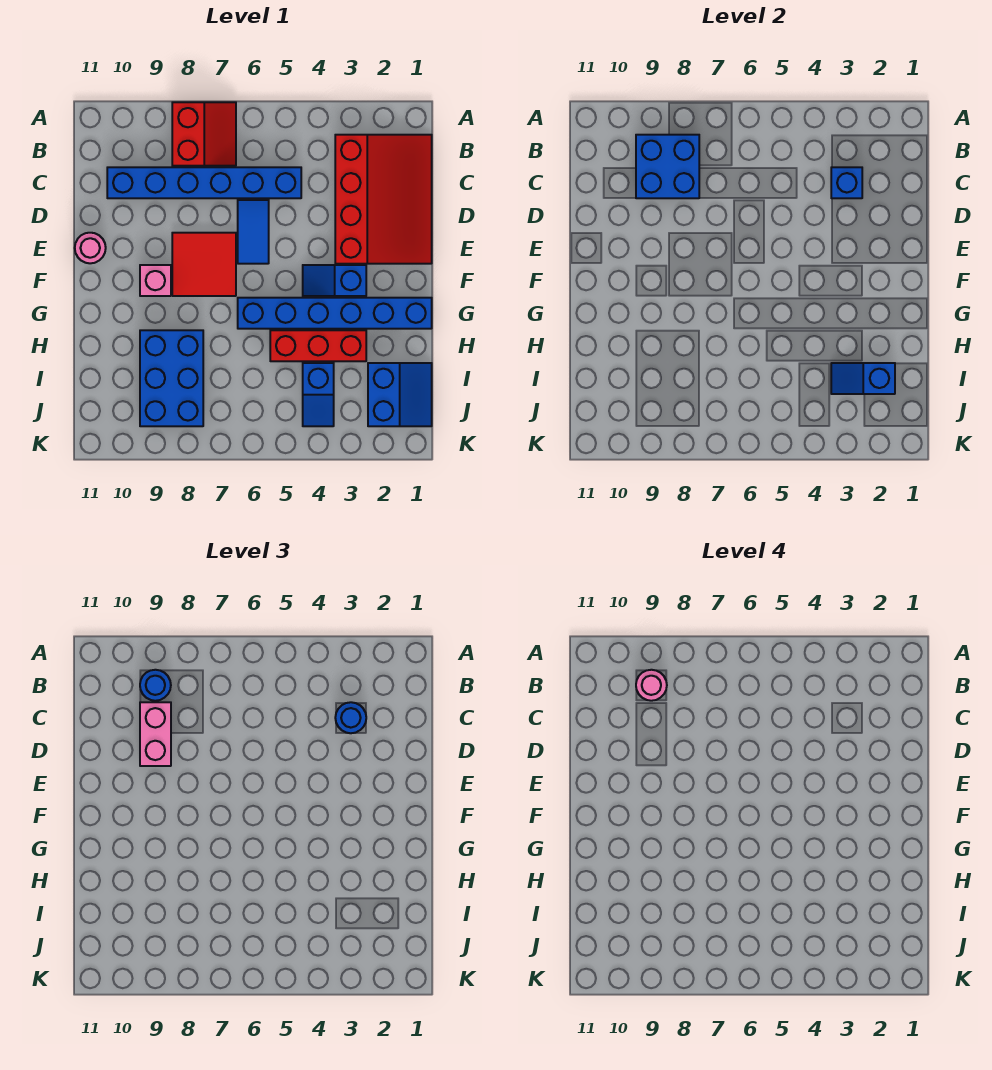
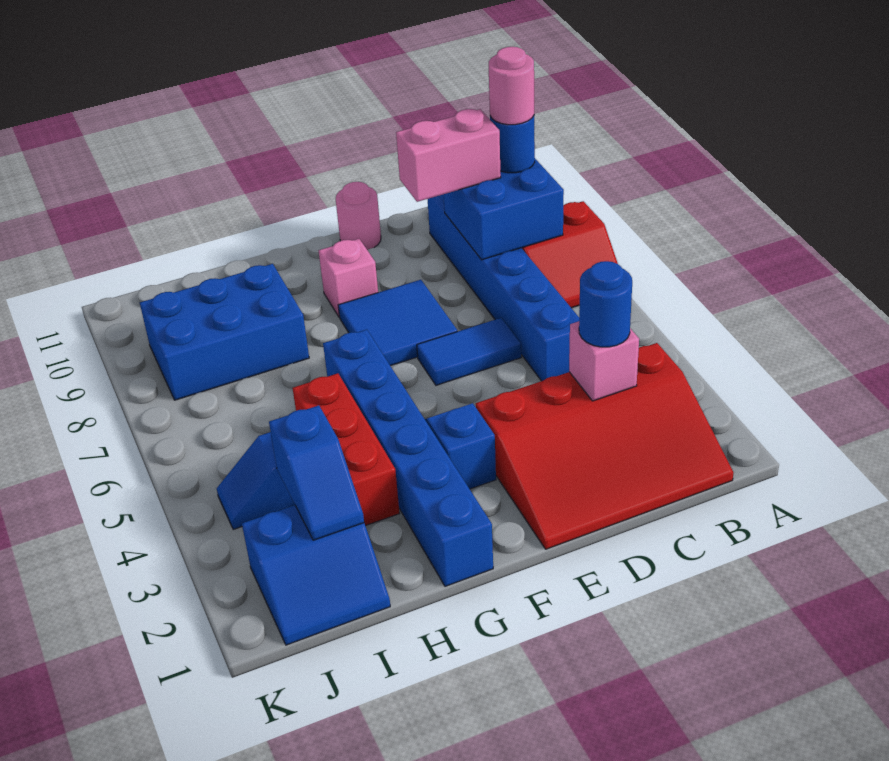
blue 1x1 brick [831,167,862,198] -> pink 1x1 brick [569,321,639,401]
red 2x2 tile [172,233,236,296] -> blue 2x2 tile [338,280,457,366]
blue 1x2 slope [831,363,895,394] -> blue 1x2 slope turned to [269,405,364,540]

